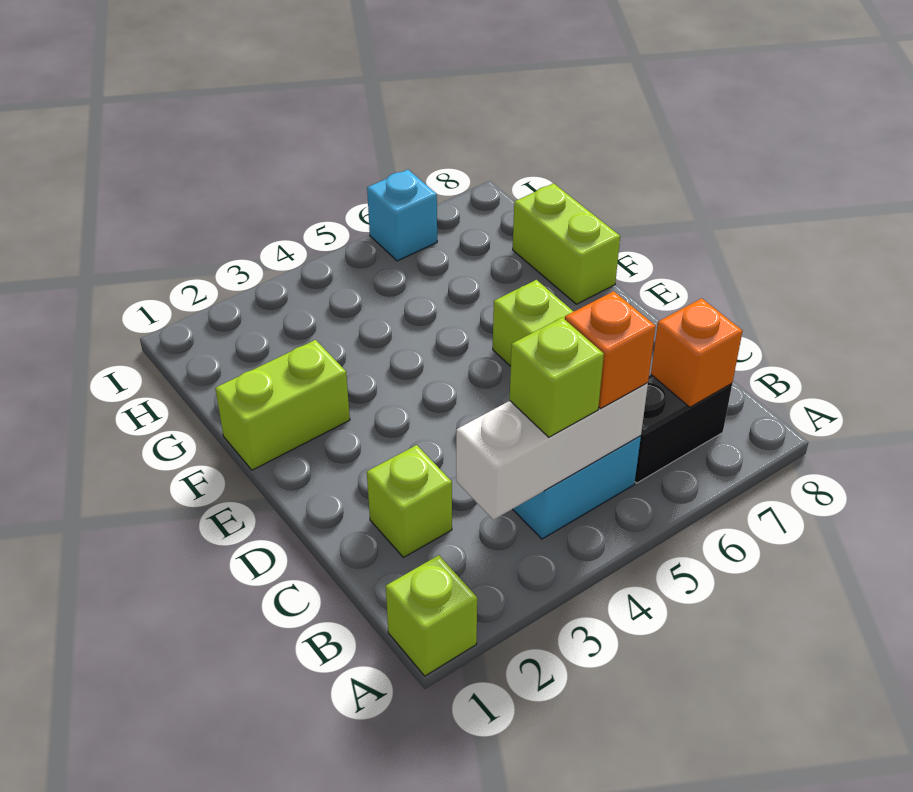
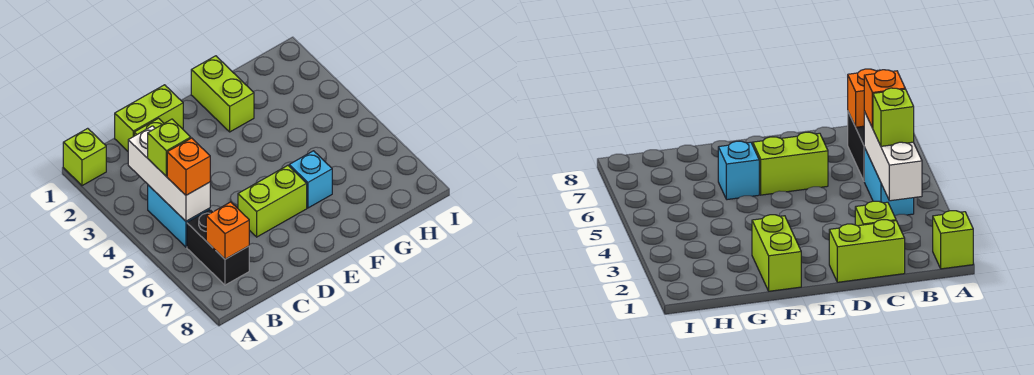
lime 1x2 brick [513,183,620,304] -> lime 1x2 brick moved to [115,85,183,151]
cyan 1x1 brick [367,170,437,261] -> cyan 1x1 brick moved to [289,151,332,208]

